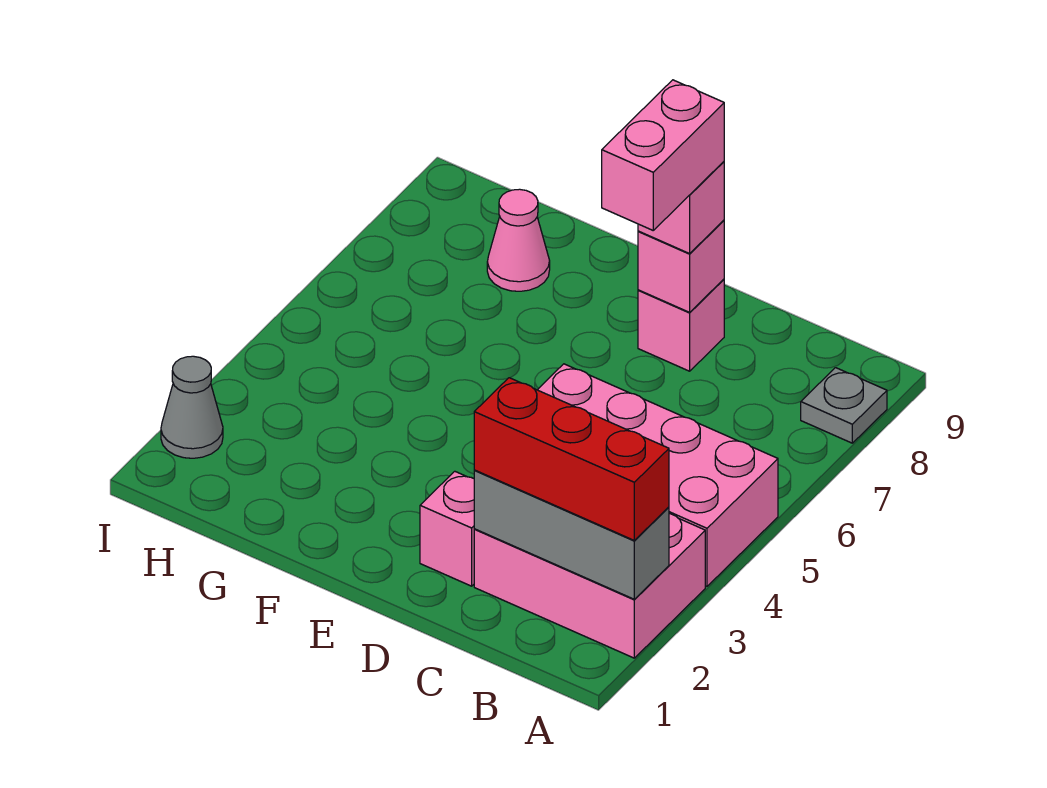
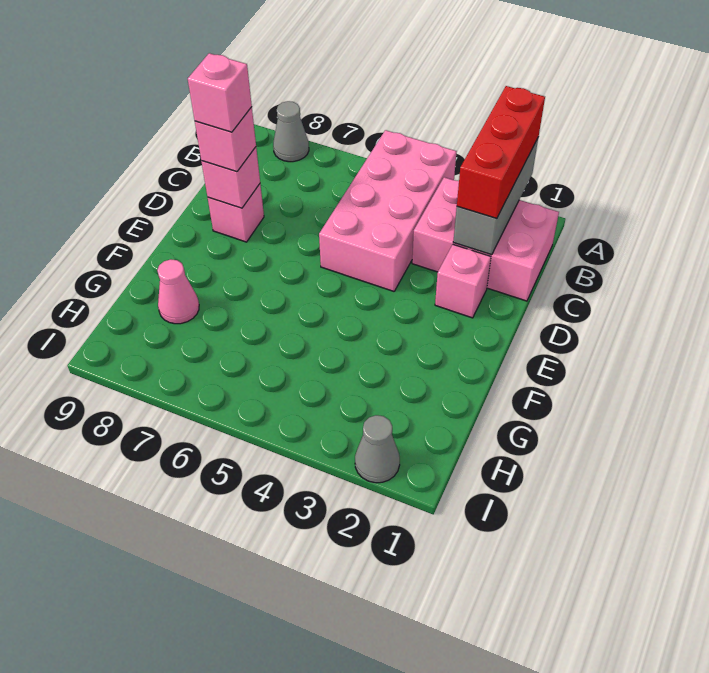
pink 2x3 brick [474,513,705,658] -> pink 2x3 brick turned to [412,177,559,301]
grey 1x1 plate [801,368,887,443] -> grey 1x1 cone [273,101,309,162]
pink 1x2 brick [602,80,724,230] -> pink 1x1 brick [188,53,252,132]

